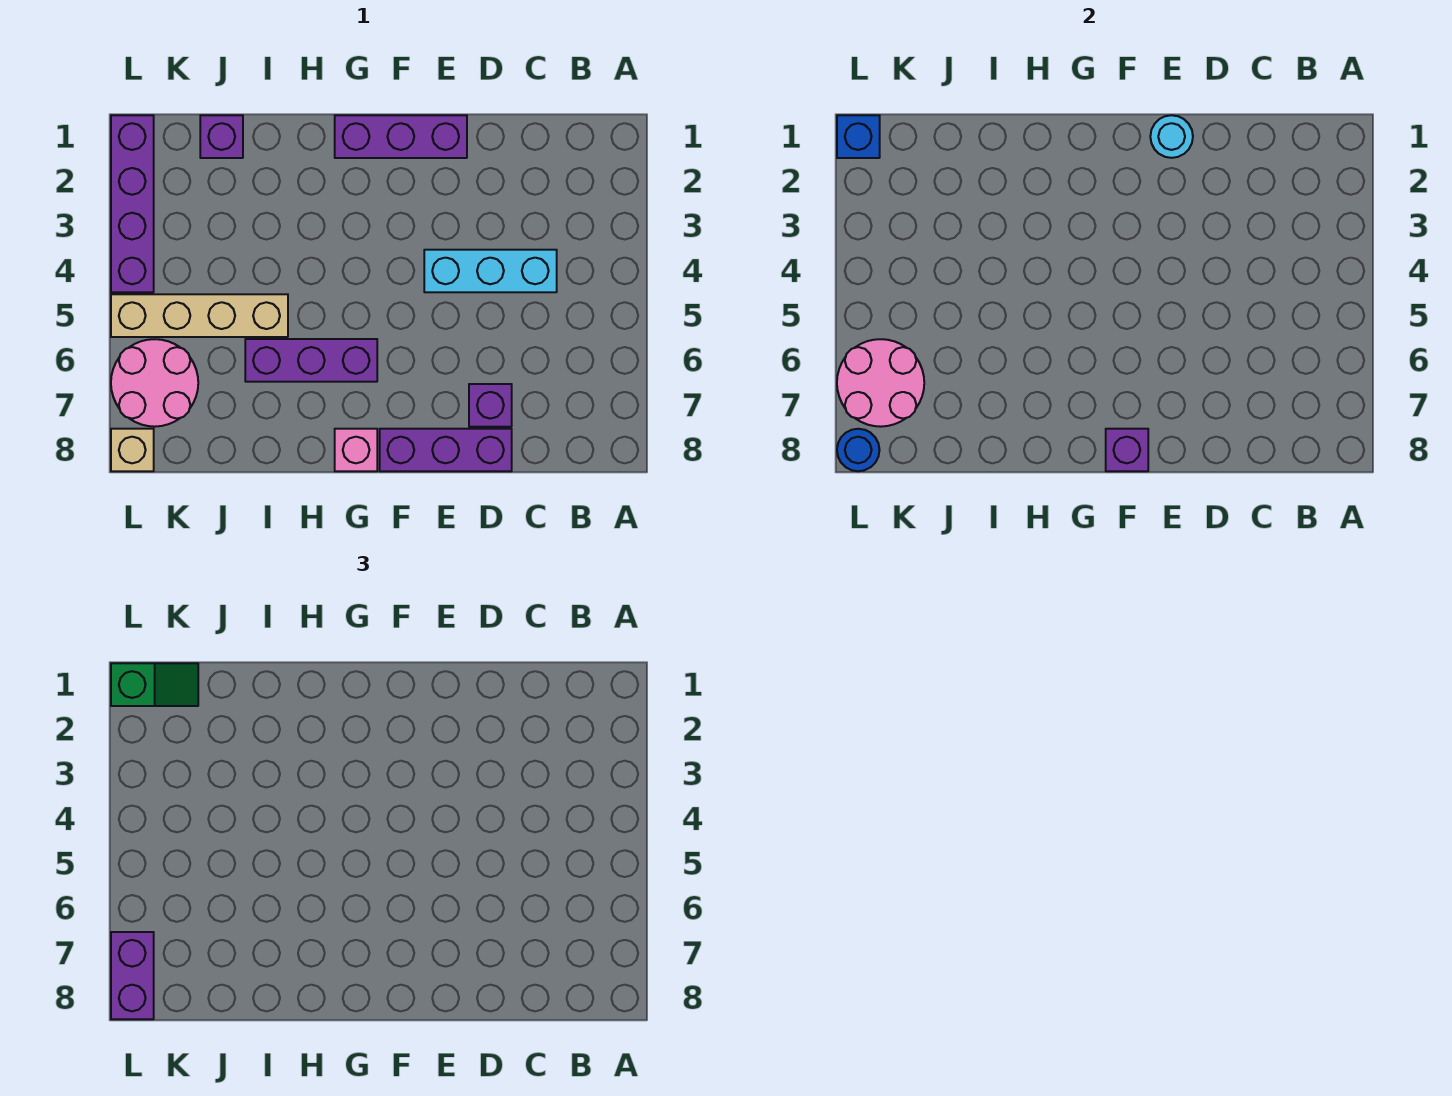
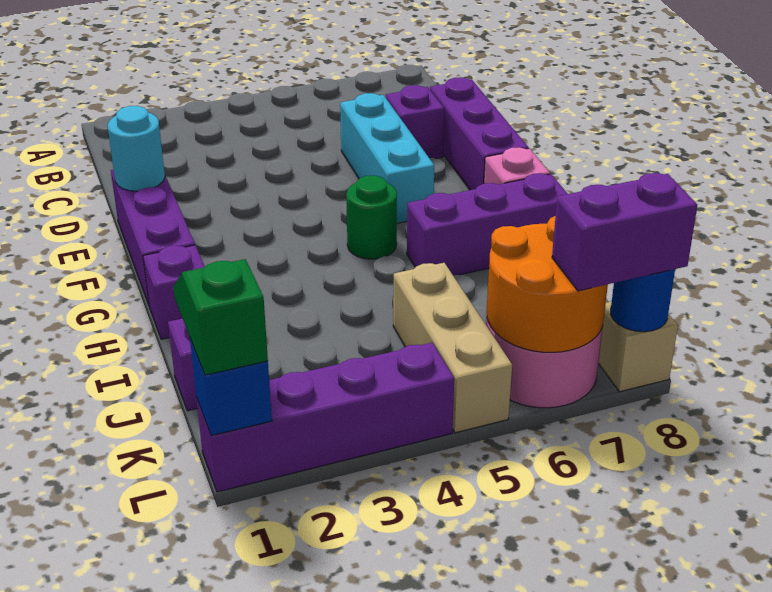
cyan 1x3 brick [424,250,557,292] -> cyan 1x3 brick moved to [340,93,434,223]
purple 1x1 brick [1106,429,1148,471] -> purple 1x1 brick moved to [143,245,205,339]
none -> green 1x1 round brick [346,175,397,259]
purple 1x3 brick [245,339,377,382] -> purple 1x3 brick turned to [407,173,568,275]
tan 1x4 brick [111,294,288,337] -> tan 1x3 brick [393,263,512,433]
pink 2x2 round brick [837,339,924,427] -> orange 2x2 round brick [487,216,608,352]

